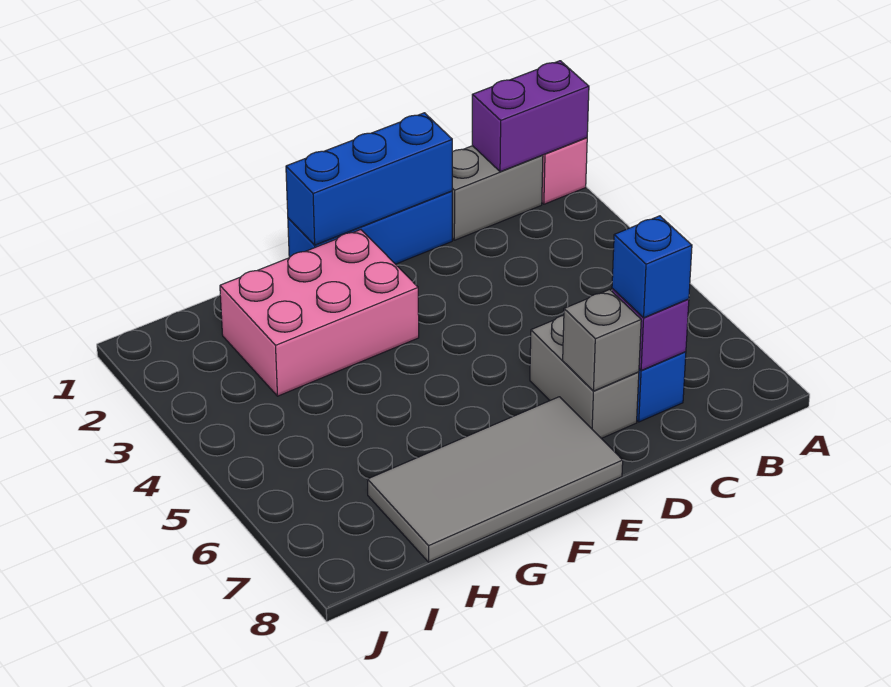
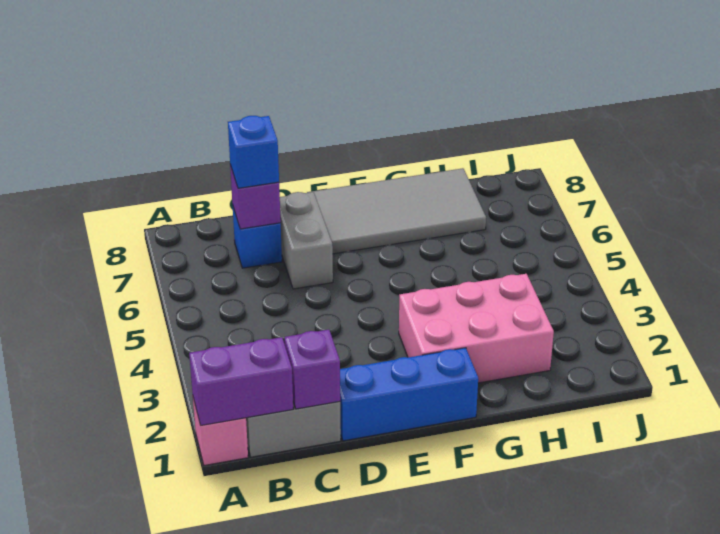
none -> purple 1x1 brick [285,330,340,409]
blue 1x3 brick [286,113,452,245] -> none
grey 1x1 brick [563,290,641,391] -> none

